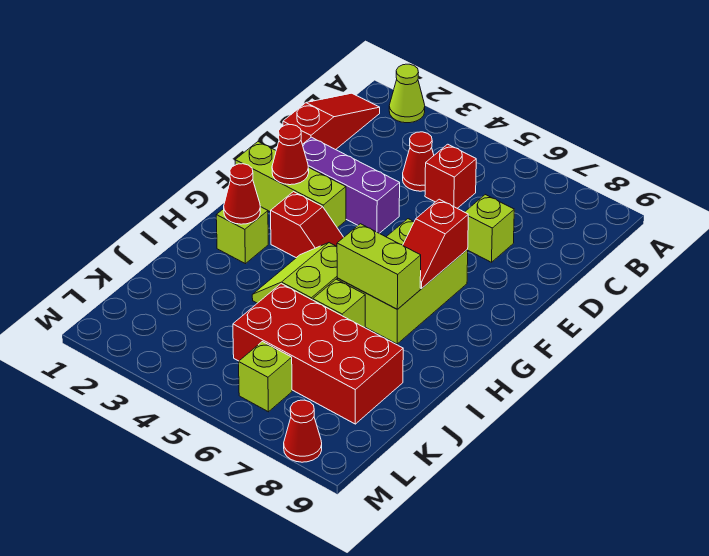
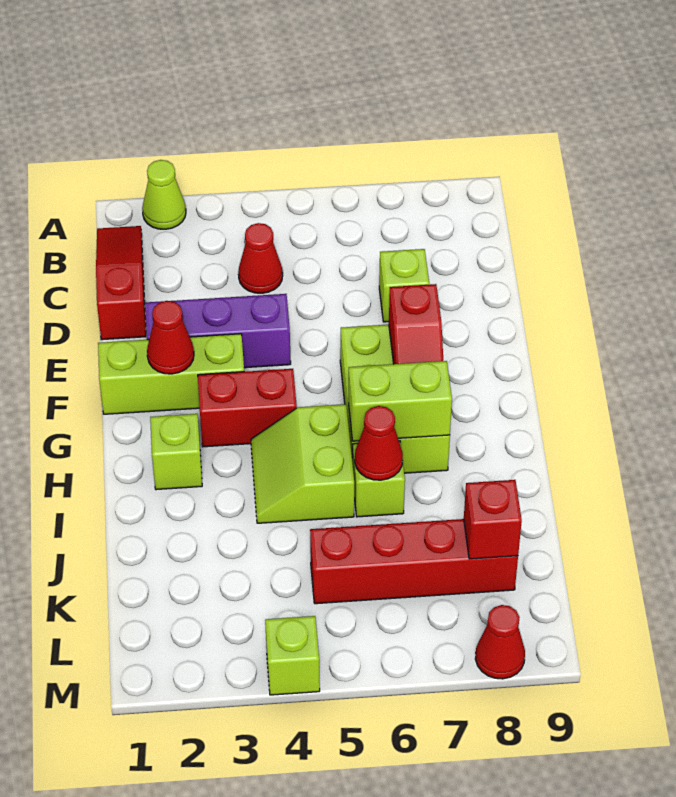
red 1x1 brick [425,144,476,208] -> red 1x1 brick moved to [464,480,522,559]
red 1x2 slope [271,192,344,258] -> red 1x2 brick [198,369,297,447]
red 1x1 cone [224,164,260,224] -> red 1x1 cone moved to [355,406,403,480]
red 2x4 brick [233,284,403,424] -> red 1x4 brick [310,519,518,604]
lime 1x1 brick [239,342,292,412] -> lime 1x1 brick moved to [265,616,320,695]

